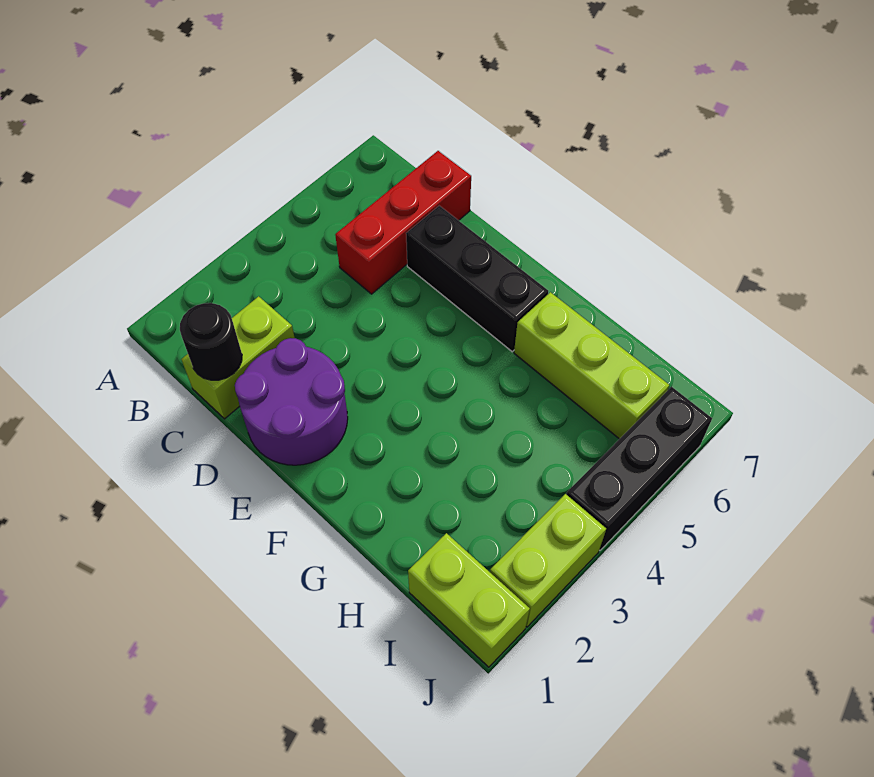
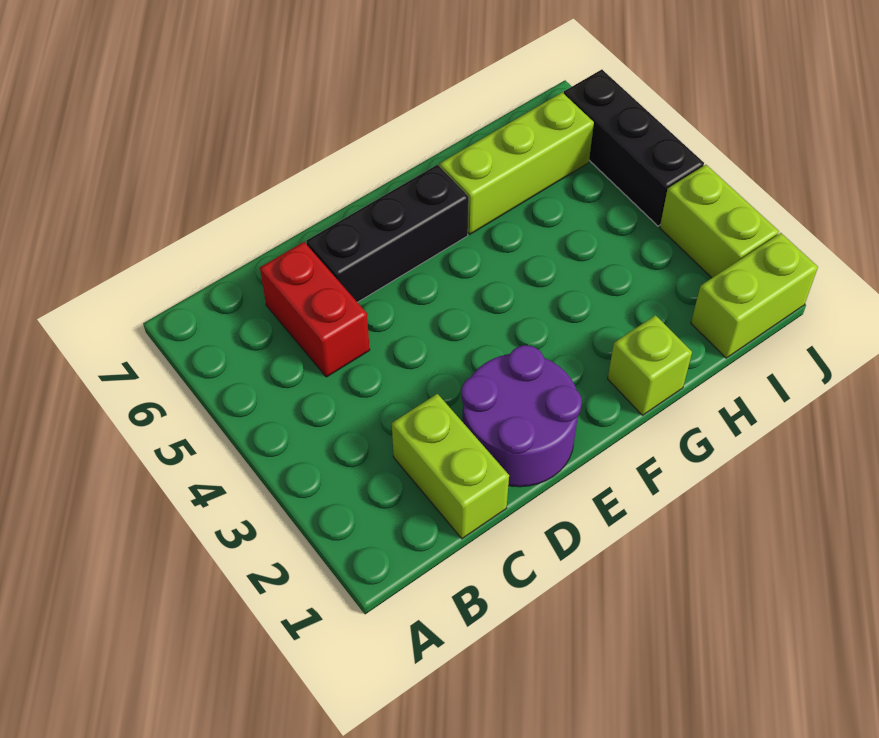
black 1x1 round brick [180,303,242,380] -> none
red 1x3 brick [335,151,471,294] -> red 1x2 brick [260,242,370,377]
none -> lime 1x1 brick [608,315,692,415]

